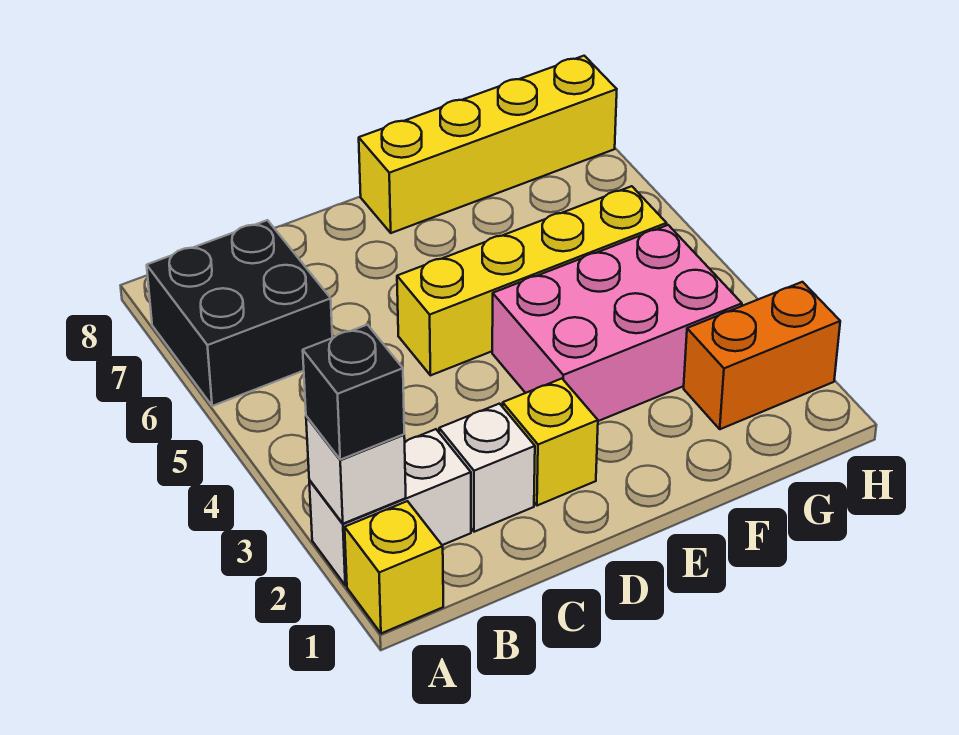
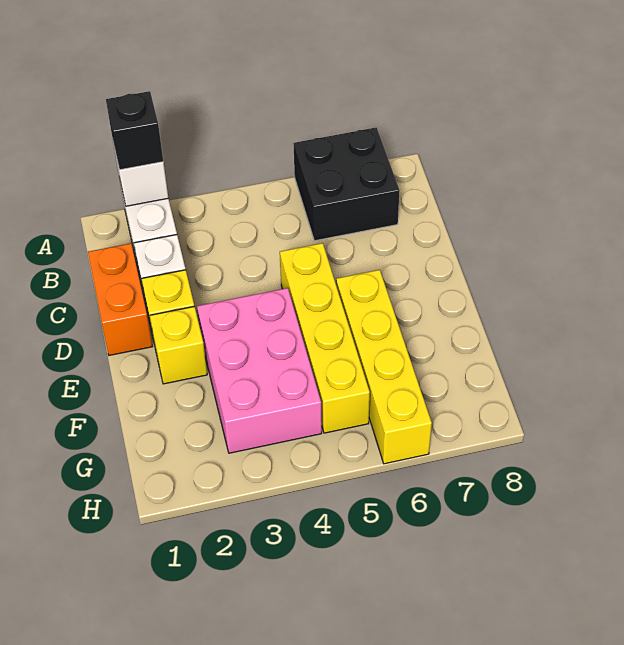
yellow 1x1 brick [345,501,443,633] -> yellow 1x1 brick moved to [150,307,207,384]
yellow 1x4 brick [359,56,617,233] -> yellow 1x4 brick moved to [336,270,432,464]
orange 1x2 brick [684,282,840,429] -> orange 1x2 brick moved to [88,243,153,355]

